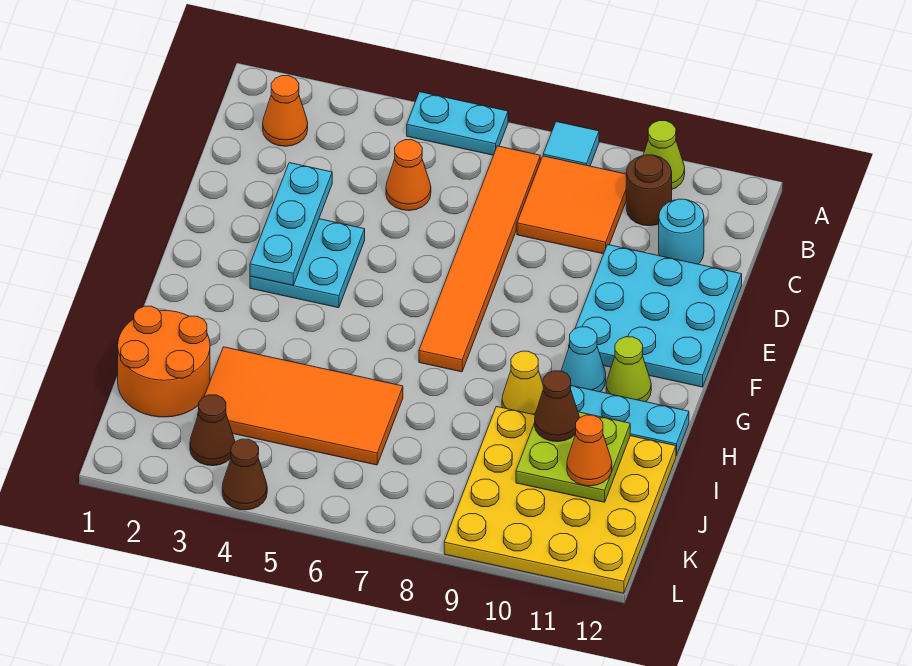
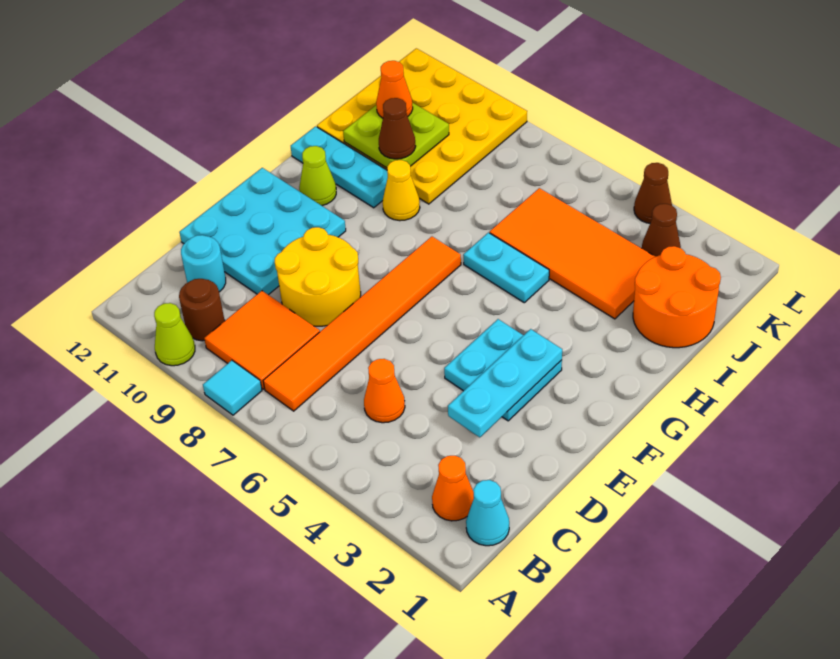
cyan 1x2 plate [407,92,508,155] -> cyan 1x2 plate moved to [463,233,549,303]
none -> yellow 2x2 round brick [275,227,361,326]
cyan 1x1 cone [562,327,606,392] -> cyan 1x1 cone moved to [466,480,509,546]

